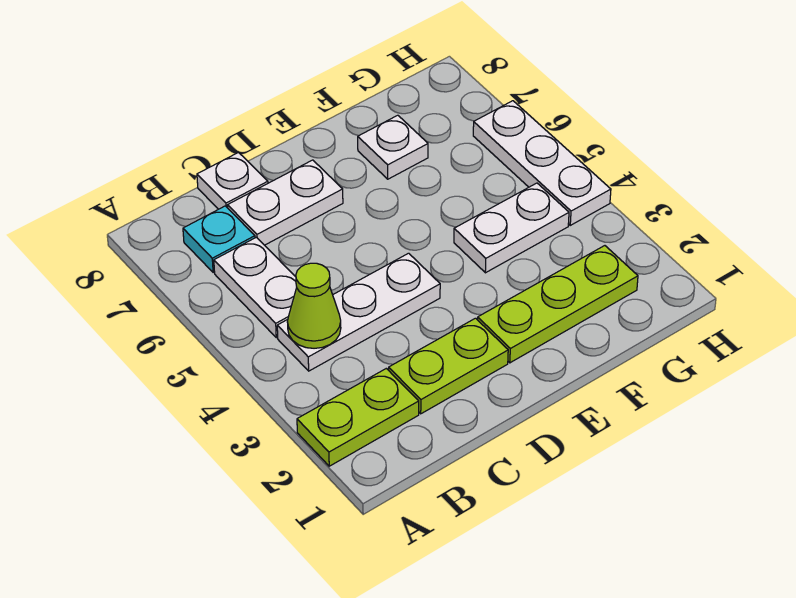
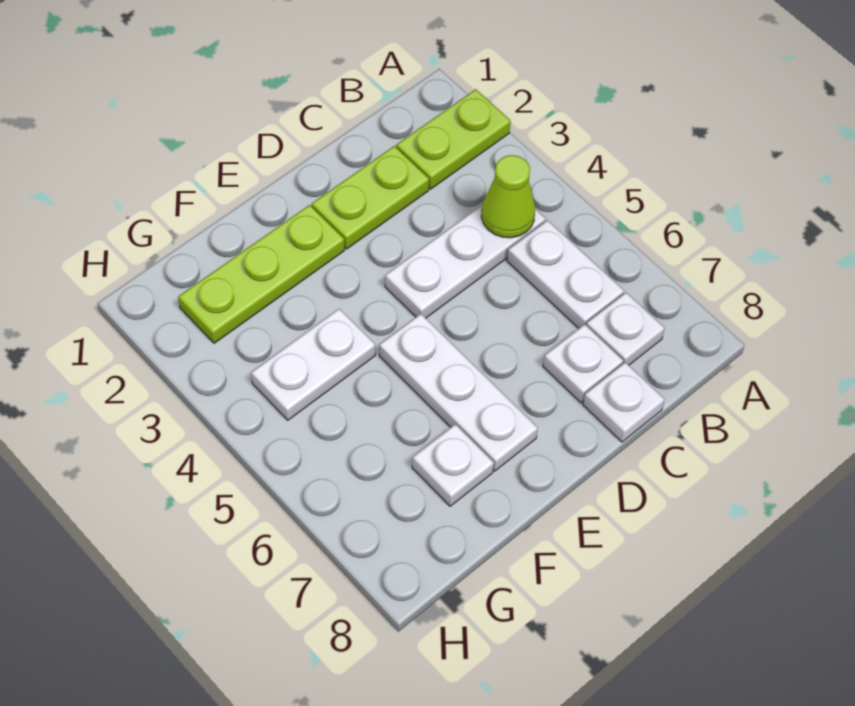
cyan 1x1 plate [183,206,255,273] -> white 1x1 plate [586,293,665,365]
white 1x2 plate [228,160,343,245] -> white 1x1 plate [543,324,623,403]
white 1x3 plate [473,101,611,225] -> white 1x3 plate moved to [379,314,538,471]

